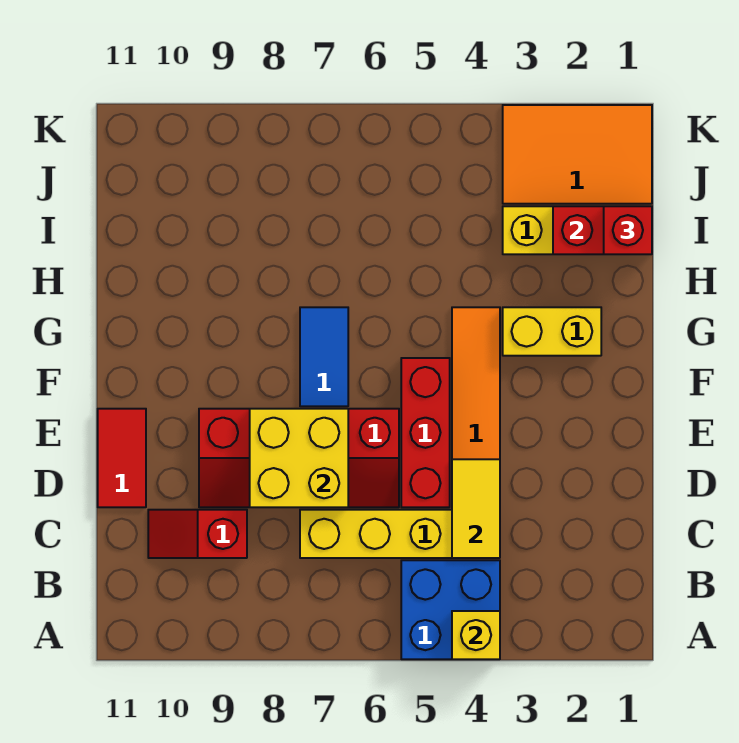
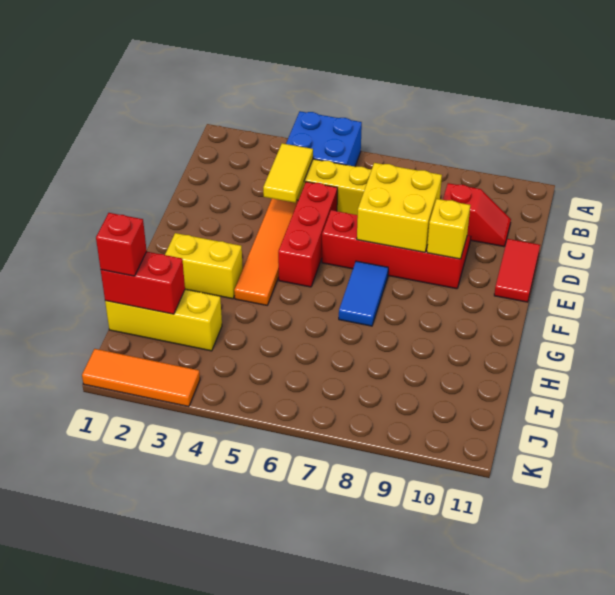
yellow 1x1 brick [452,611,500,659] -> yellow 1x1 brick moved to [427,199,470,259]
orange 2x3 tile [503,105,652,204] -> orange 1x3 tile [82,349,200,407]

